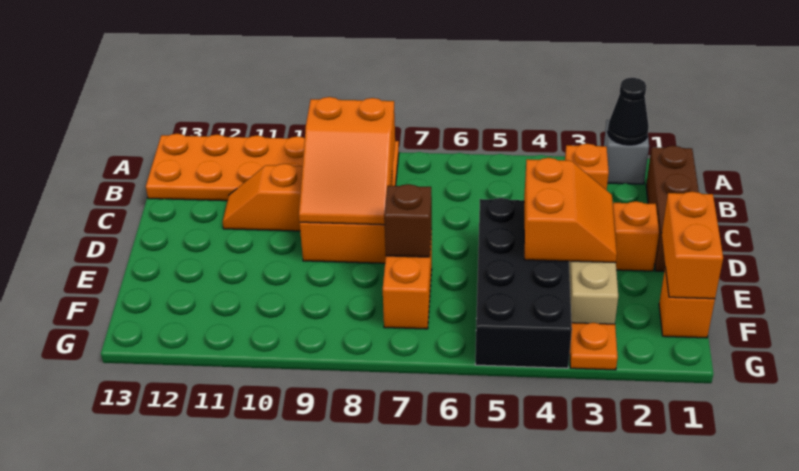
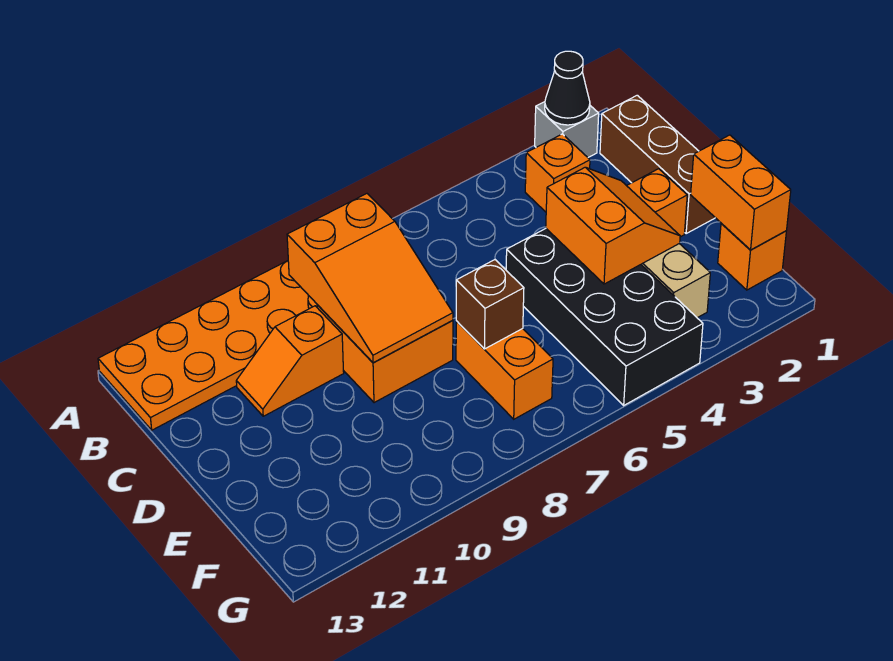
orange 1x1 plate [570,323,618,370] -> none

